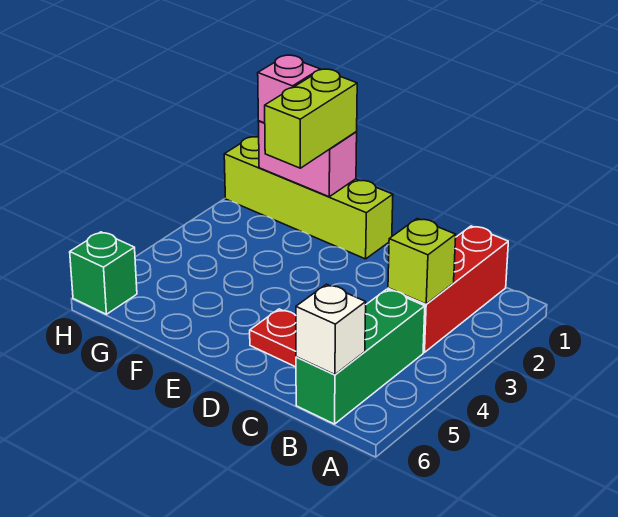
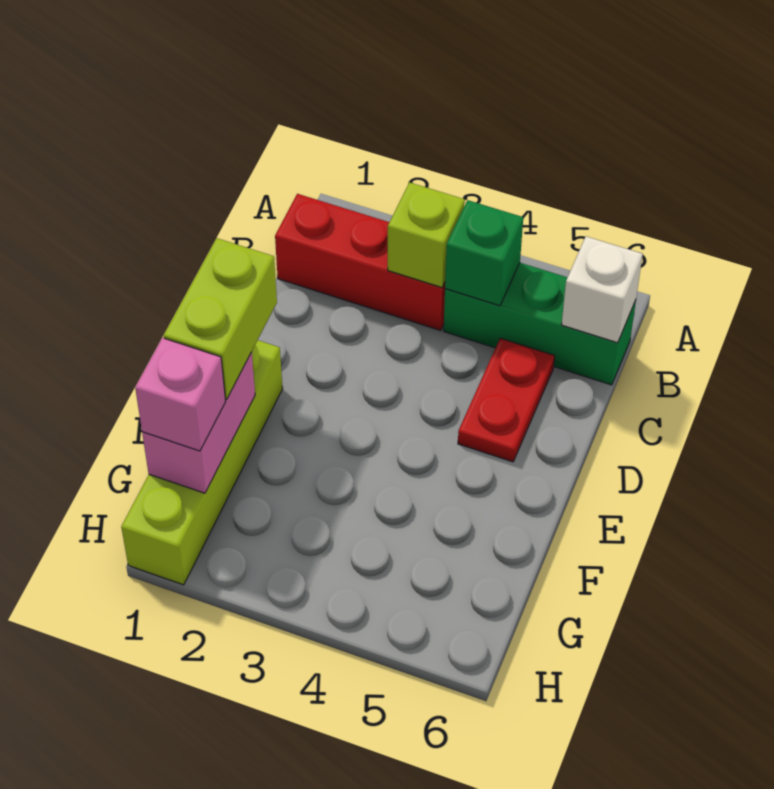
lime 1x2 brick [265,69,357,168] -> lime 1x2 brick turned to [164,238,277,399]
green 1x1 brick [70,232,137,314] -> green 1x1 brick moved to [445,200,523,306]

